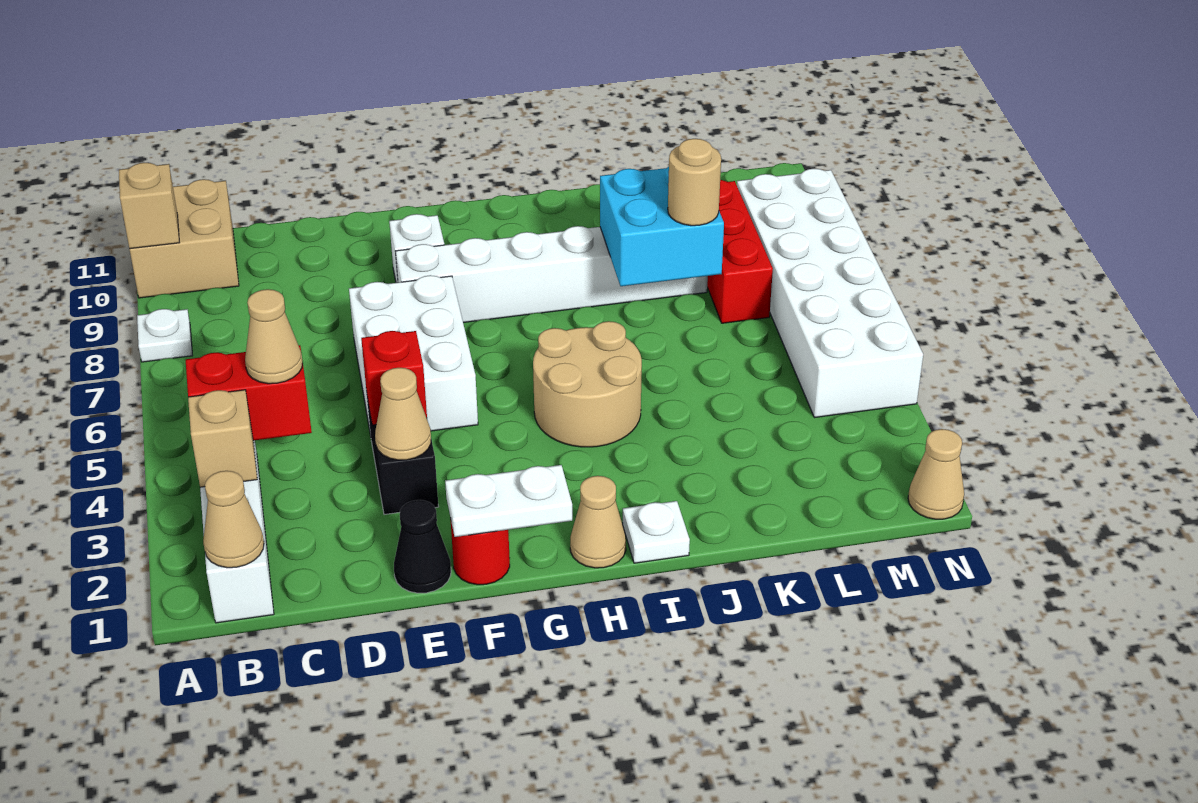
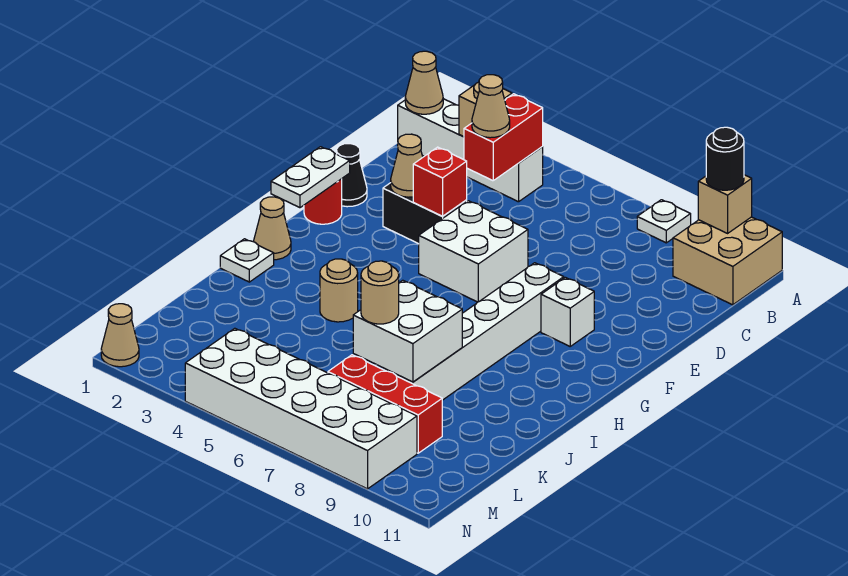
none -> black 1x1 round brick [706,127,744,190]
white 2x3 brick [349,275,478,435] -> white 2x2 brick [419,201,528,302]
tan 2x2 round brick [533,321,642,447] -> tan 1x1 round brick [320,259,358,322]
cyan 2x2 brick [600,167,724,286] -> white 2x2 brick [353,280,462,382]

